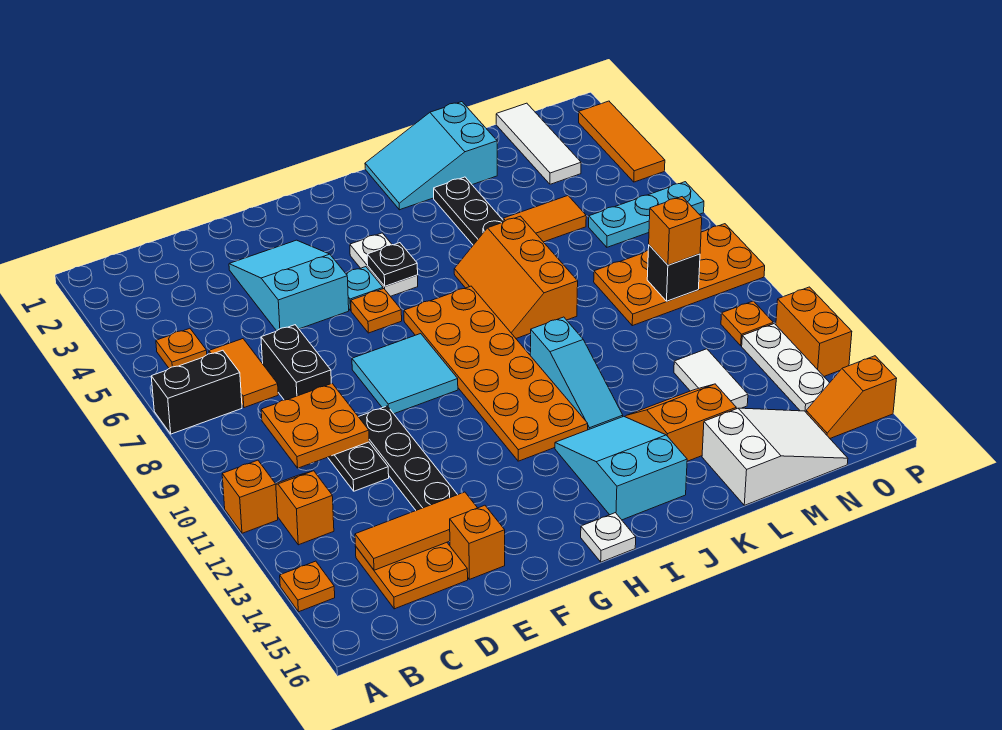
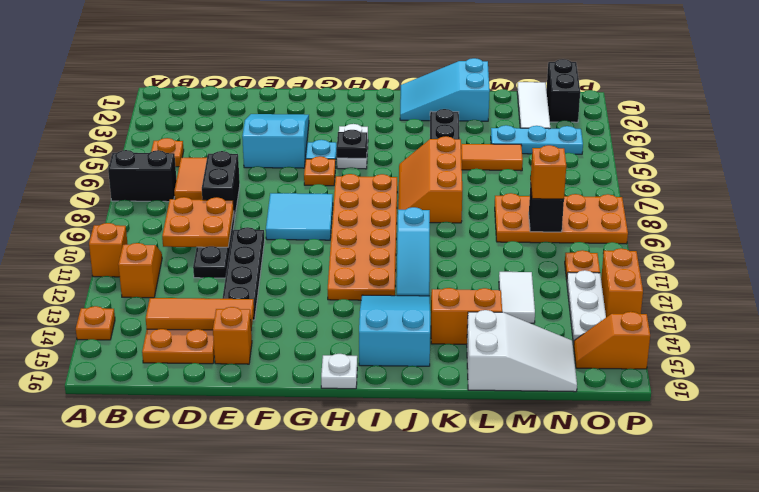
cyan 1x3 plate [589,182,704,247] -> cyan 1x3 plate moved to [491,125,583,154]
none -> black 1x2 brick [546,59,580,122]
orange 1x3 tile [579,101,665,182] -> none

